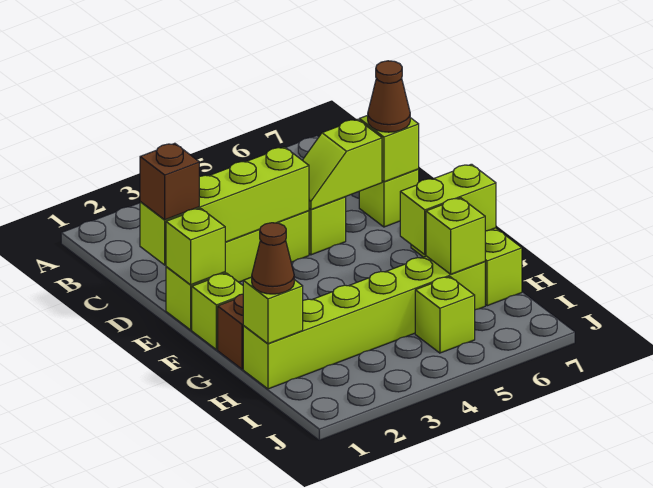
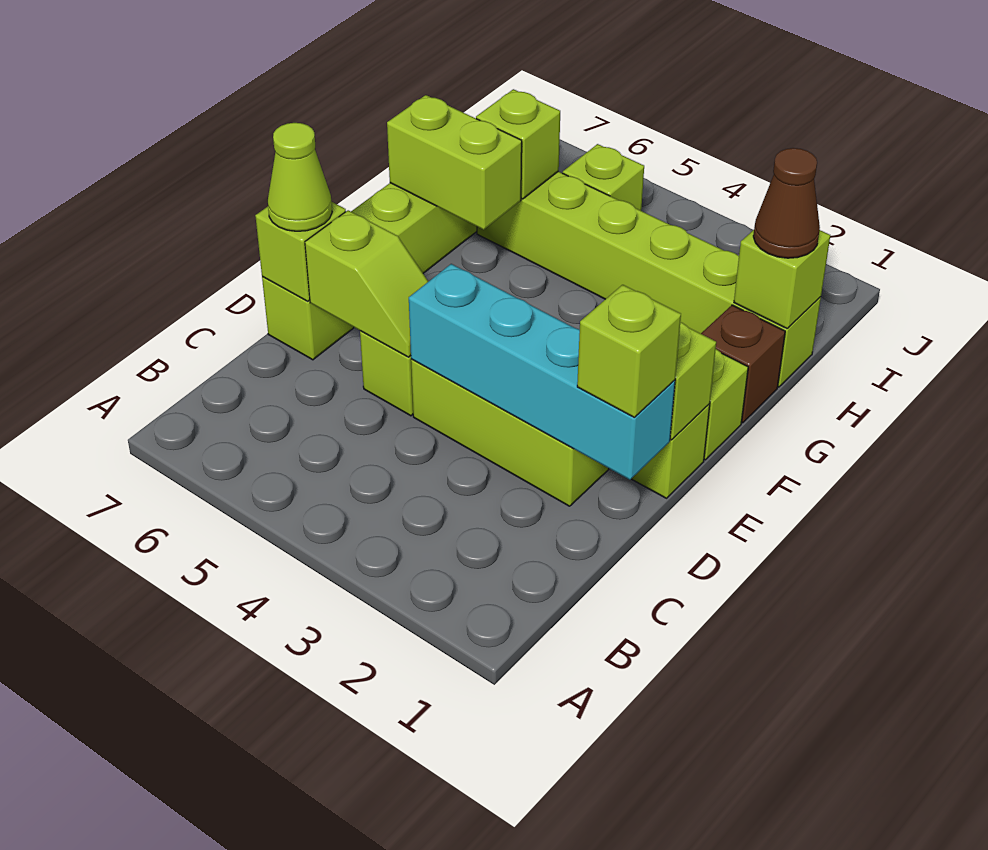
lime 1x4 brick [140,147,309,265] -> cyan 1x4 brick [409,264,675,480]
brown 1x1 brick [140,143,199,220] -> lime 1x1 brick [577,285,681,417]
brown 1x1 cone [368,61,410,132] -> lime 1x1 cone [268,123,332,231]

